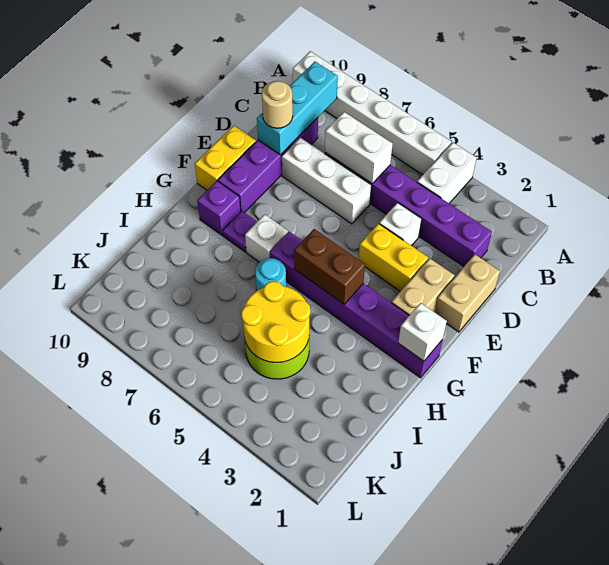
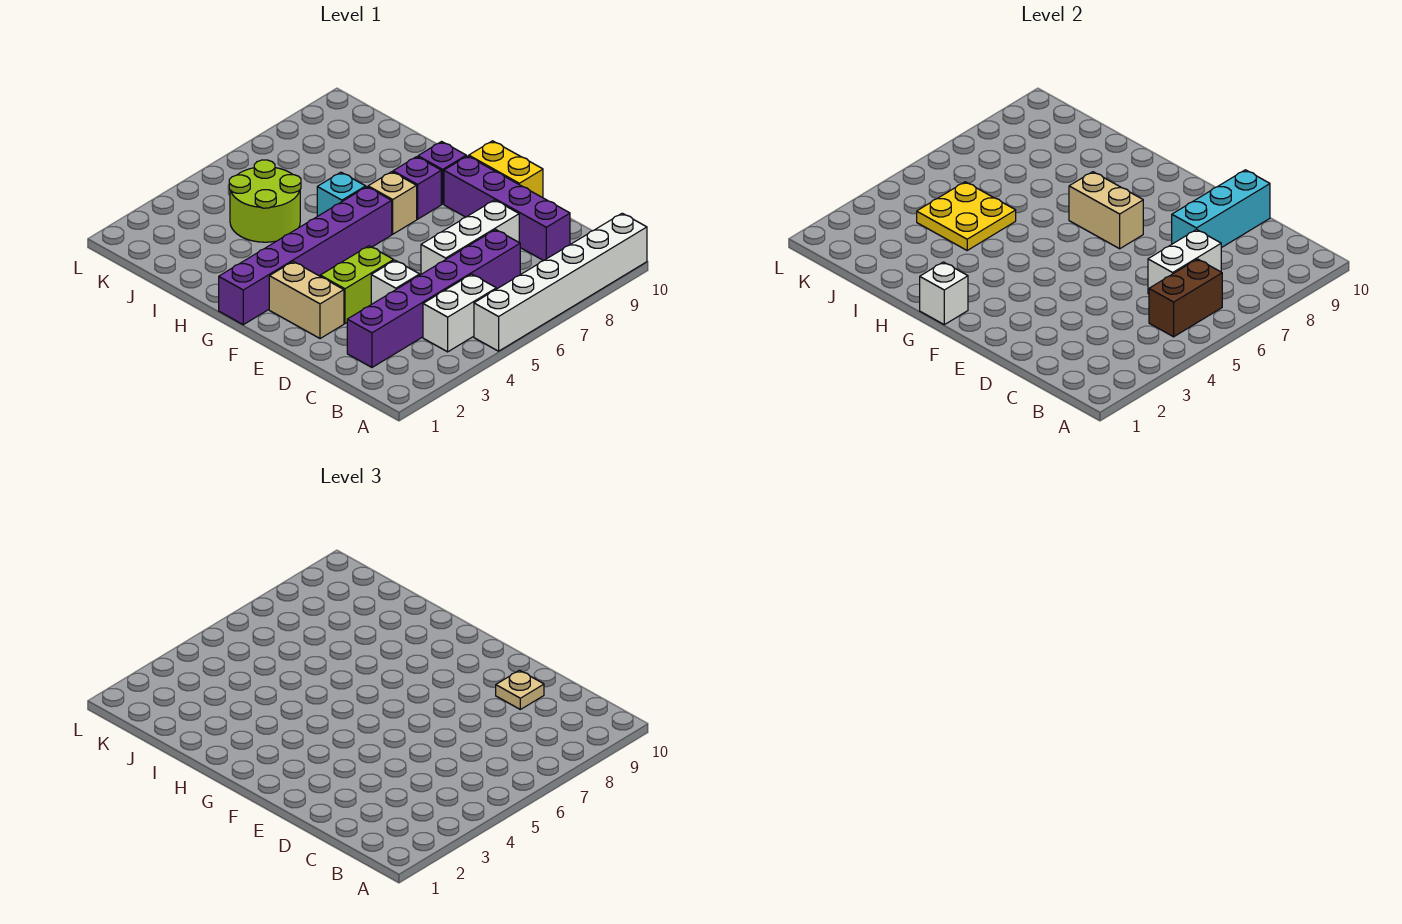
white 1x2 brick [417,143,477,203] -> white 1x2 brick turned to [423,274,496,352]
cyan 1x3 brick [257,62,338,155] -> cyan 1x3 brick turned to [1172,170,1270,248]
tan 1x2 brick [435,255,500,332] -> tan 1x2 brick moved to [1069,172,1143,249]
tan 1x1 round brick [262,81,293,128] -> tan 1x1 plate [496,670,544,709]
yellow 1x2 brick [359,224,428,291] -> lime 1x2 brick [320,246,394,323]
brown 1x2 brick [294,229,365,304] -> brown 1x2 brick moved to [1149,259,1222,337]
white 1x1 brick [245,214,288,262] -> tan 1x1 brick [368,172,417,234]
purple 1x1 plate [222,211,257,252] -> purple 1x1 brick [393,157,441,219]
cyan 1x1 round brick [255,258,286,291] -> cyan 1x1 brick [317,172,366,216]
yellow 2x2 round brick [241,281,310,362] -> yellow 2x2 plate [917,182,1016,250]

